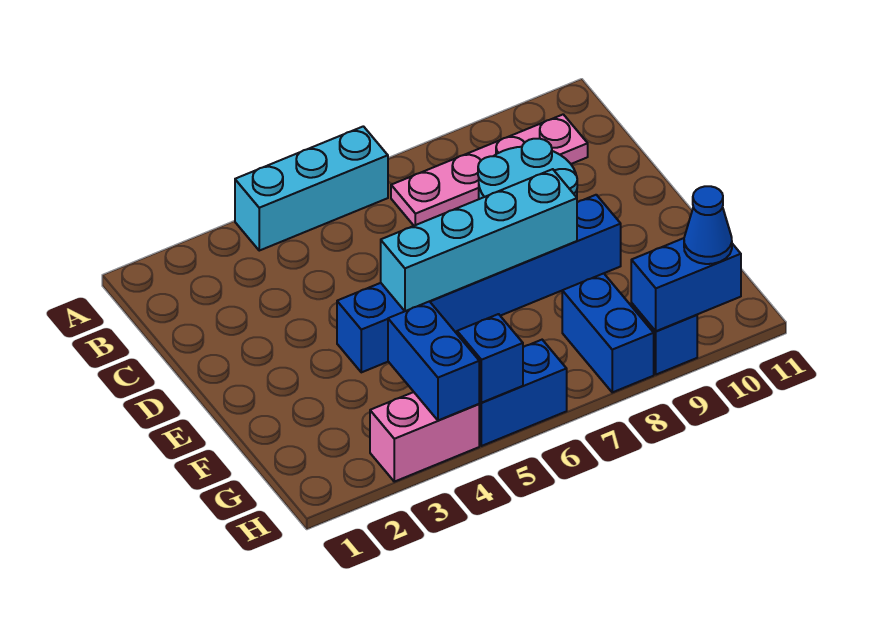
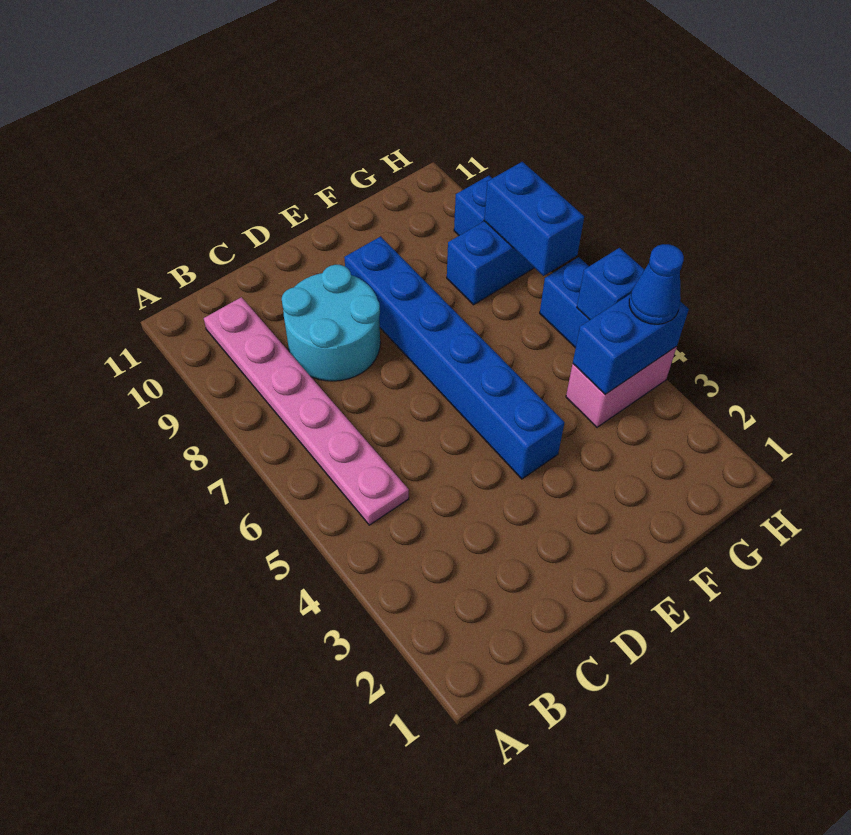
cyan 1x3 brick [235,126,388,251] -> none
pink 1x4 plate [391,114,588,226] -> pink 1x6 plate [204,297,409,525]
cyan 1x4 brick [381,169,577,311] -> none
pink 1x2 brick [370,392,479,482] -> pink 1x2 brick turned to [566,346,677,427]
blue 1x2 brick [631,238,741,331] -> blue 1x2 brick moved to [484,162,584,276]
blue 1x1 cone [684,186,732,264] -> blue 1x1 cone moved to [629,244,684,324]

